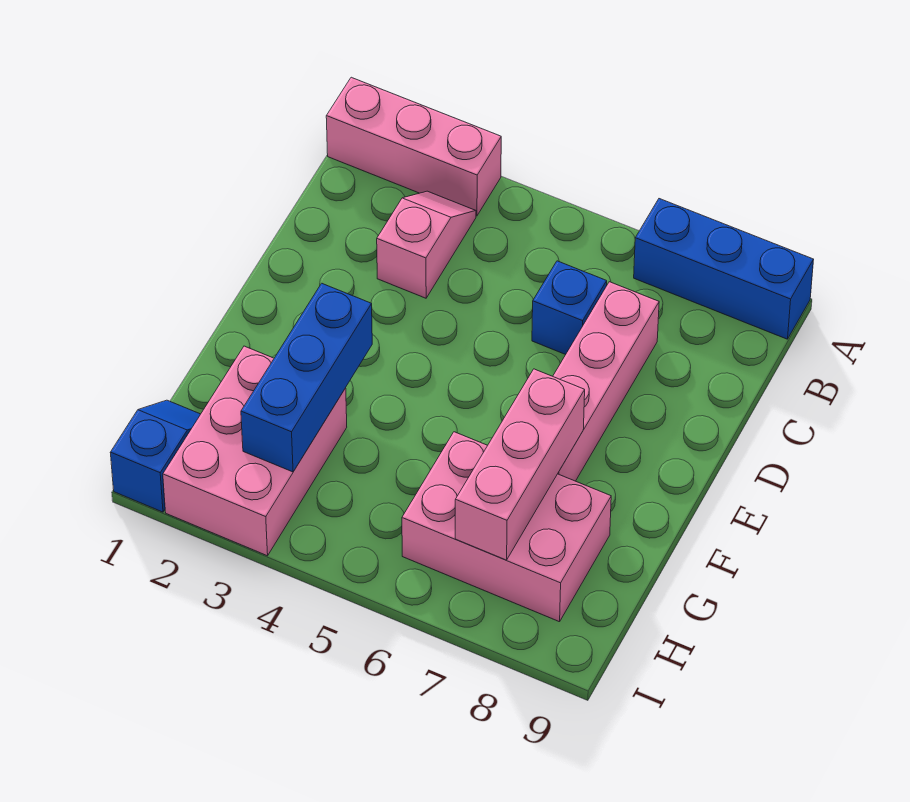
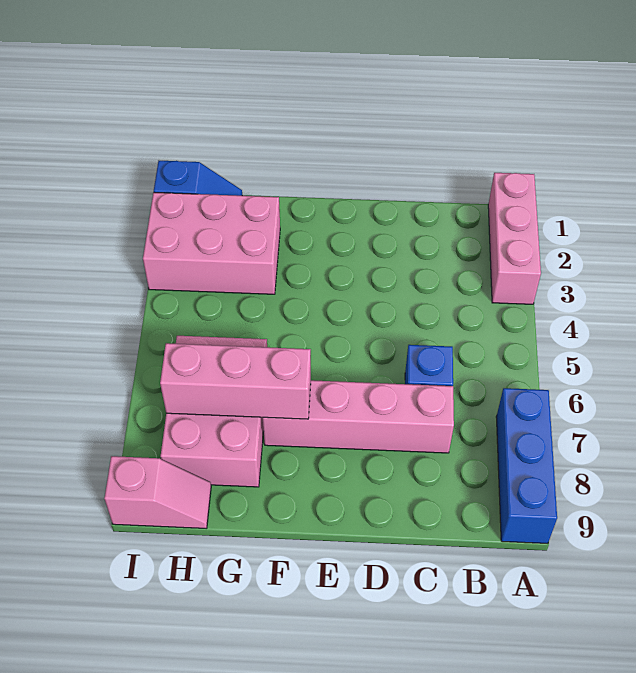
pink 1x2 slope [377,191,476,298] -> pink 1x2 slope moved to [104,456,211,529]
blue 1x3 brick [241,283,372,472] -> none

